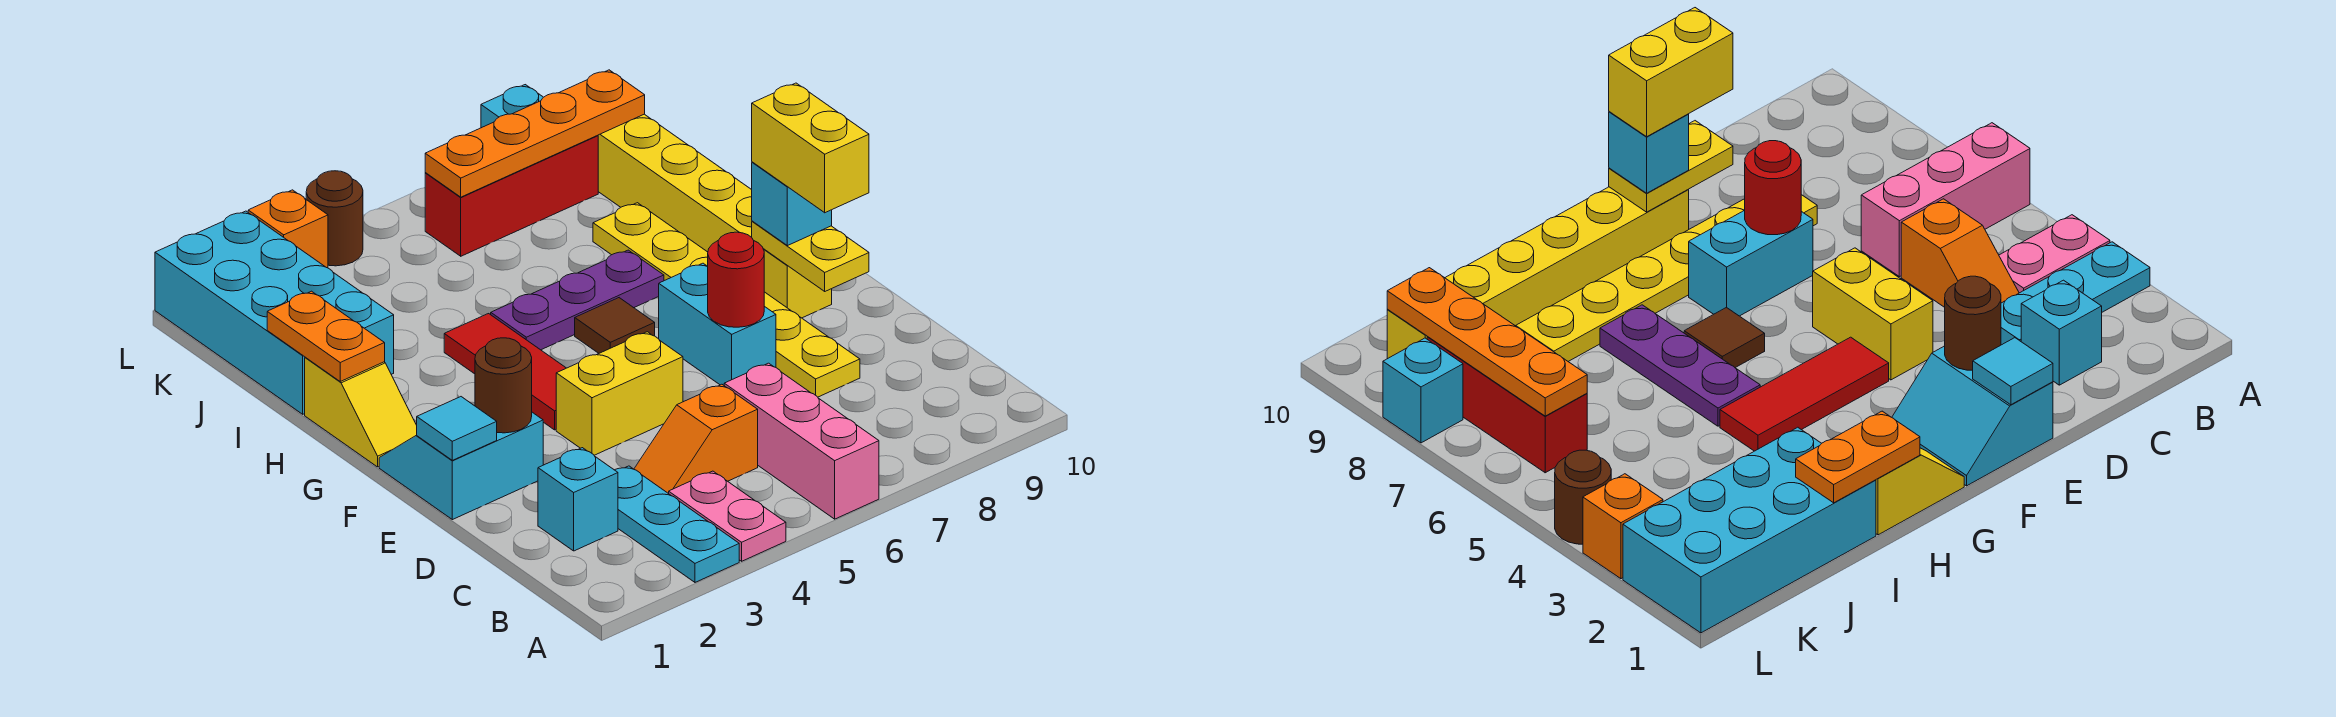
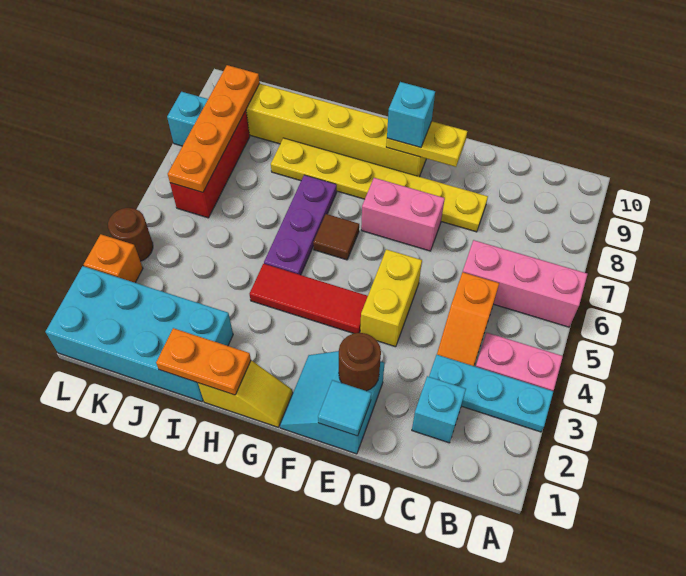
cyan 1x2 brick [659,263,776,385] -> pink 1x2 brick [361,178,445,251]
red 1x1 round brick [708,232,764,327] -> none
yellow 1x2 brick [752,83,869,213] -> none

